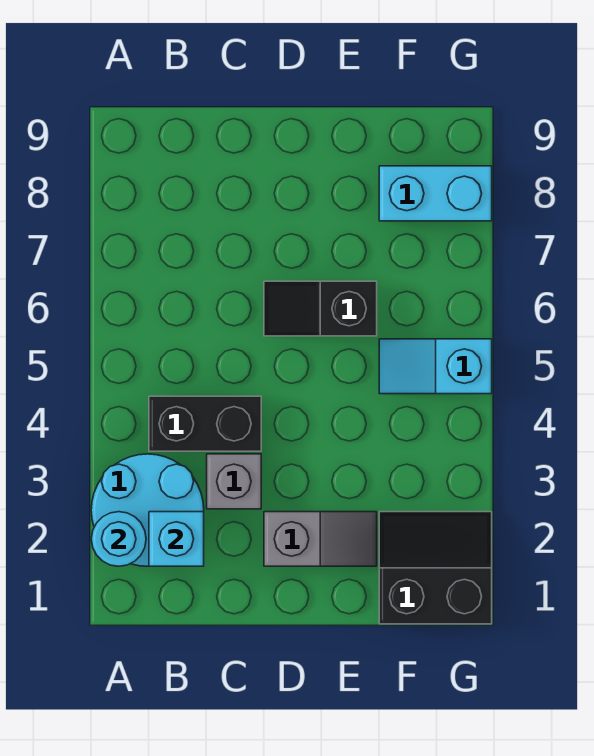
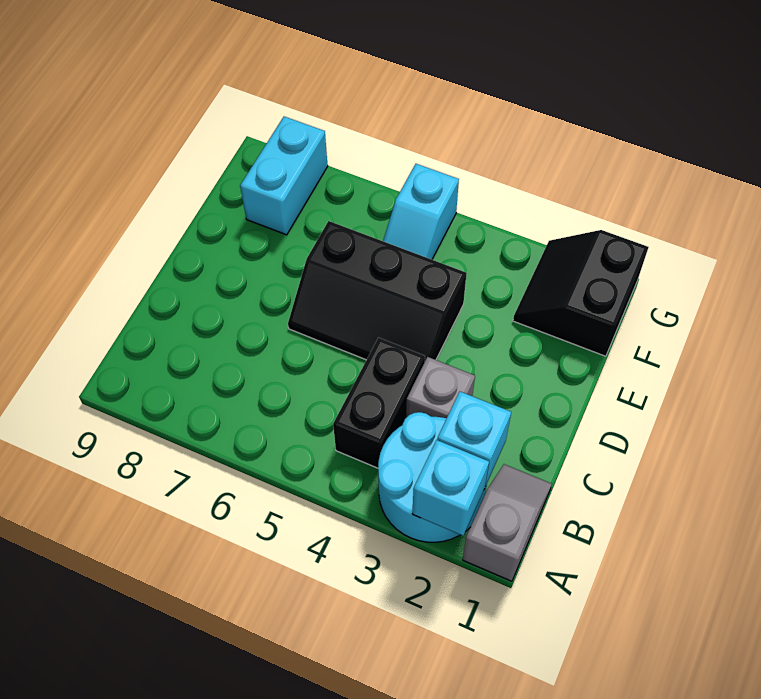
cyan 1x1 round brick [91,512,146,566] -> cyan 1x1 brick [412,440,489,536]
grey 1x2 slope [264,512,377,566] -> grey 1x2 slope moved to [463,464,552,581]
black 1x2 slope [264,281,377,336] -> black 2x3 slope [288,221,467,361]

